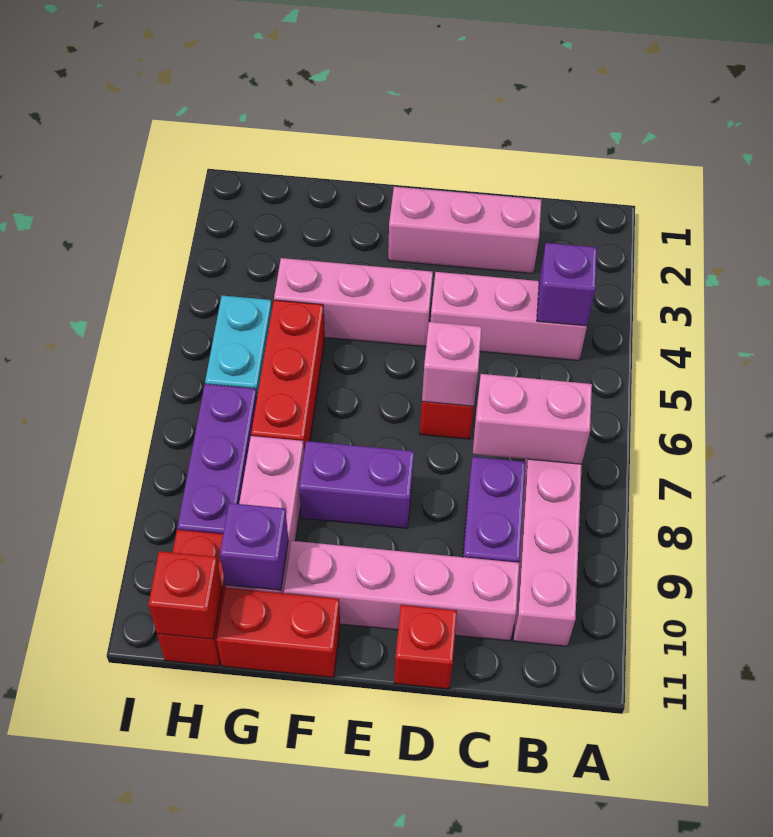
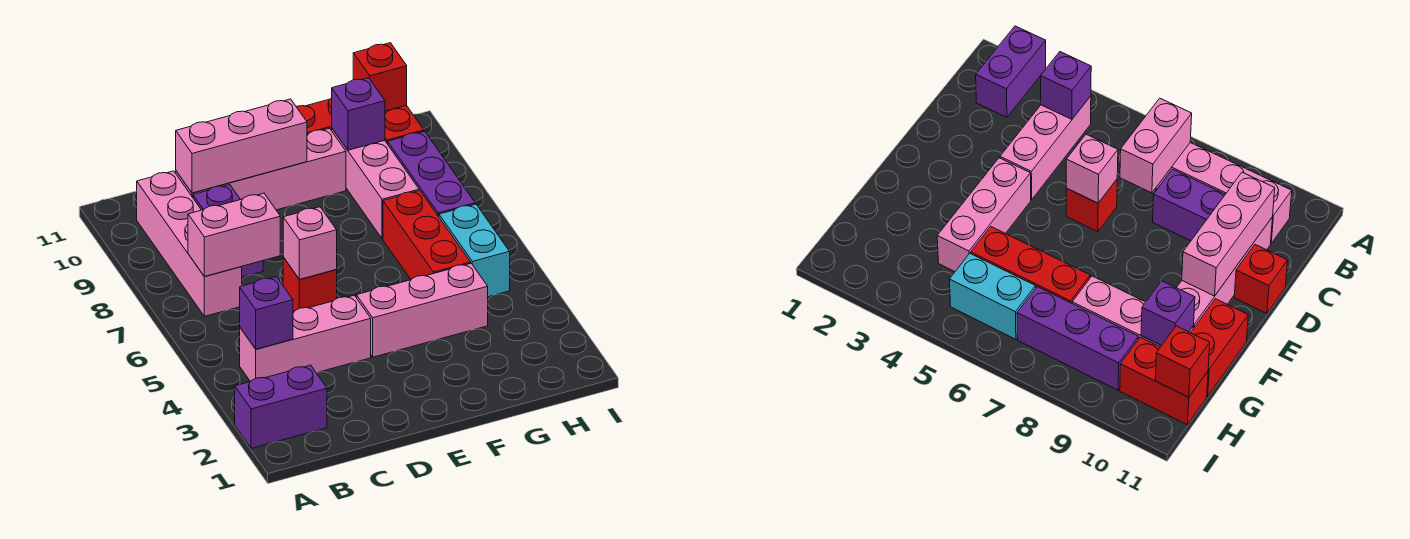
pink 1x3 brick [388,187,542,273] -> pink 1x3 brick moved to [176,99,307,193]
purple 1x2 brick [299,441,414,528] -> purple 1x2 brick moved to [235,365,327,448]

